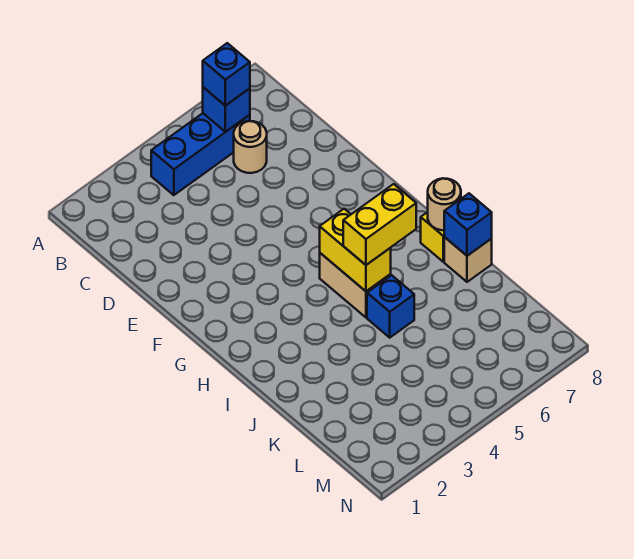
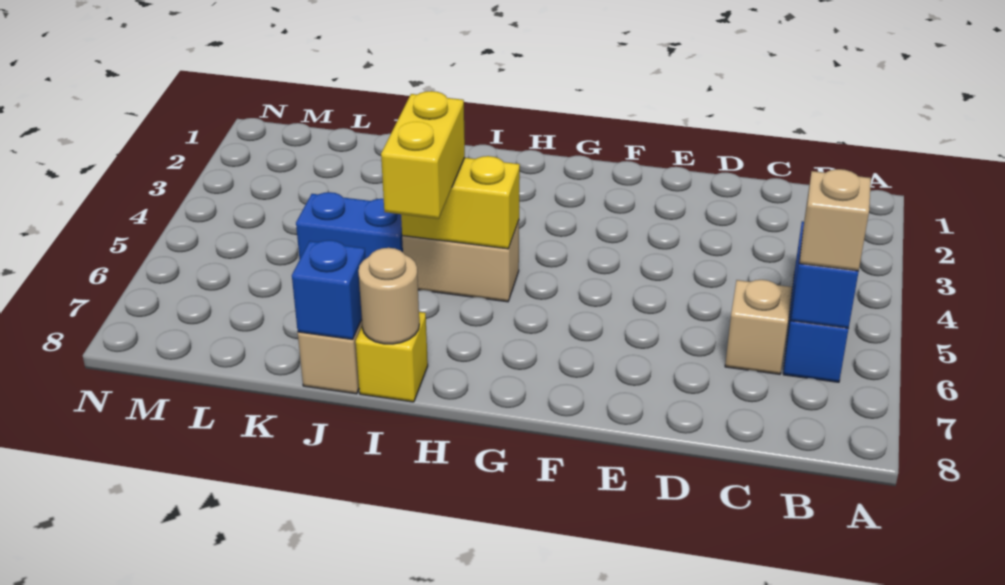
blue 1x1 brick [203,43,250,106] -> tan 1x1 brick [799,169,871,271]
tan 1x1 round brick [234,121,267,173] -> tan 1x1 brick [725,280,792,374]
blue 1x1 brick [367,275,414,338] -> blue 1x2 brick [296,192,403,259]

